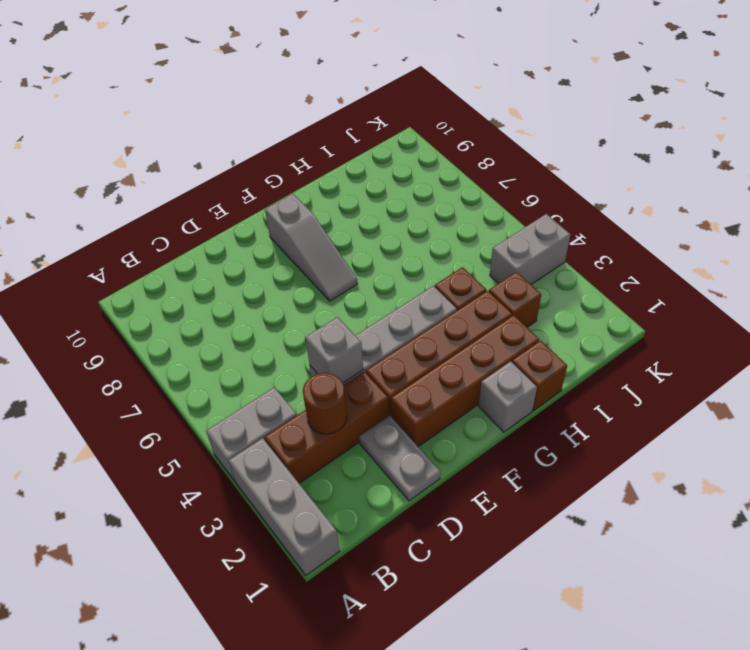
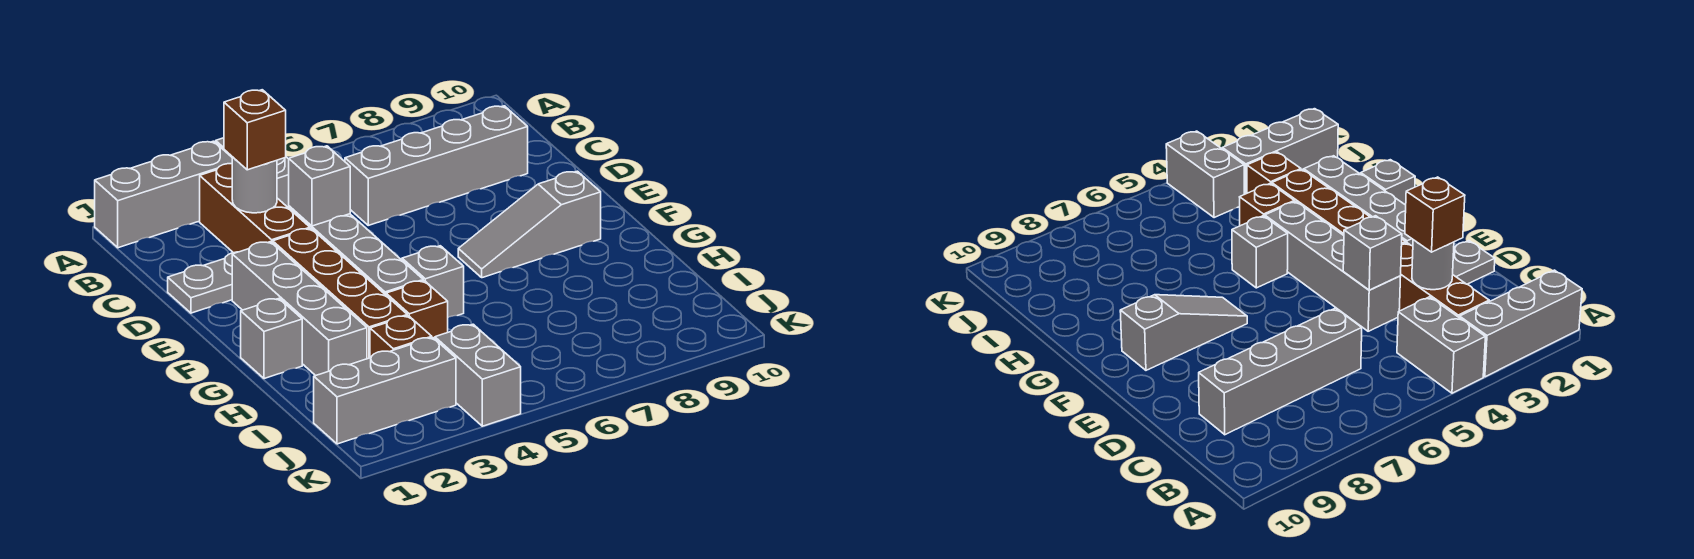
brown 1x1 round brick [303,373,347,434] -> grey 1x1 round brick [232,157,277,213]
none -> grey 1x4 brick [345,106,528,225]
brown 1x4 brick [391,315,539,447] -> grey 1x4 brick [232,242,367,376]
none -> grey 1x1 brick [402,246,464,317]
brown 1x1 brick [512,340,567,410] -> brown 1x1 brick moved to [224,90,286,170]
none -> grey 1x3 brick [314,338,456,444]

